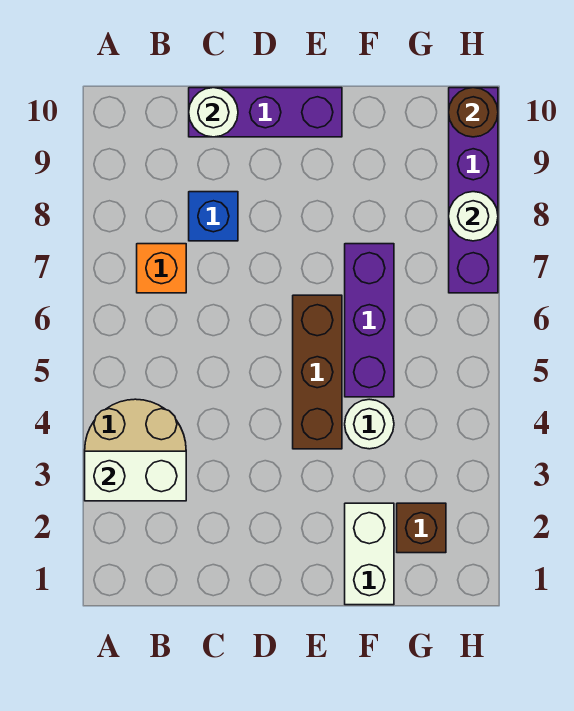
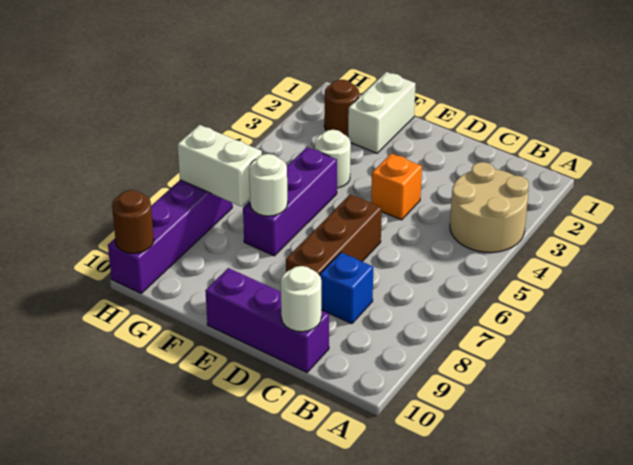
white 1x2 brick [85,451,186,501] -> white 1x2 brick moved to [177,125,262,206]
orange 1x1 brick [137,244,186,293] -> orange 1x1 brick moved to [371,153,422,220]
brown 1x3 brick [293,295,342,449] -> brown 1x3 brick moved to [286,194,382,275]
brown 1x1 brick [397,503,446,553] -> brown 1x1 round brick [324,80,359,136]
white 1x1 round brick [449,192,498,241] -> white 1x1 round brick moved to [249,154,288,216]

